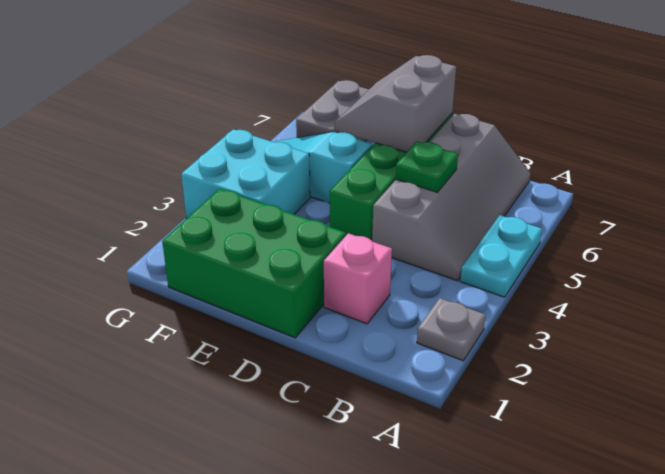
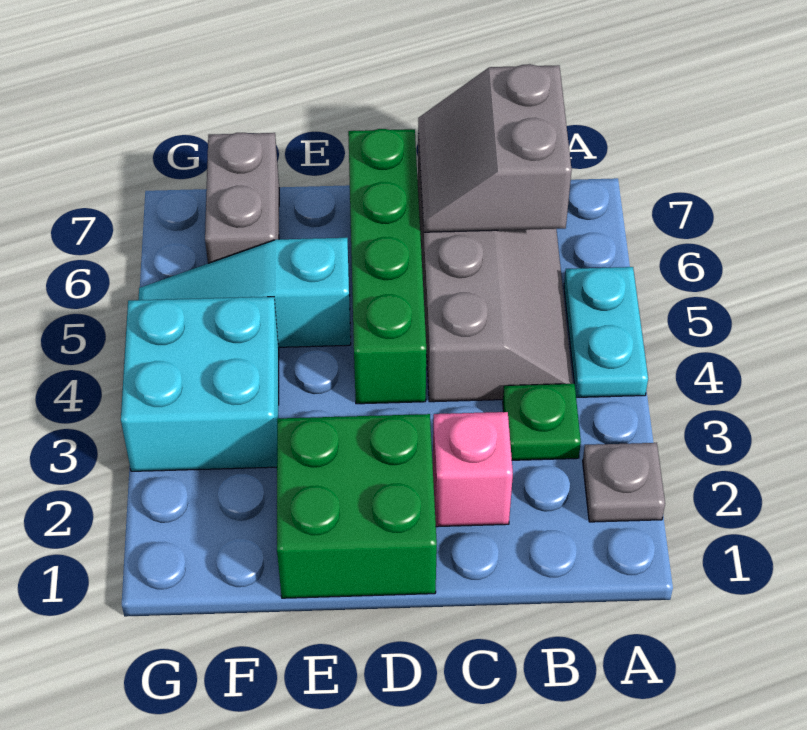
green 1x1 plate [396,142,458,192] -> green 1x1 plate moved to [503,384,581,460]
green 2x3 brick [162,189,346,338] -> green 2x2 brick [277,414,437,598]
grey 2x2 slope [335,55,456,152] -> grey 2x2 slope moved to [418,64,572,232]

